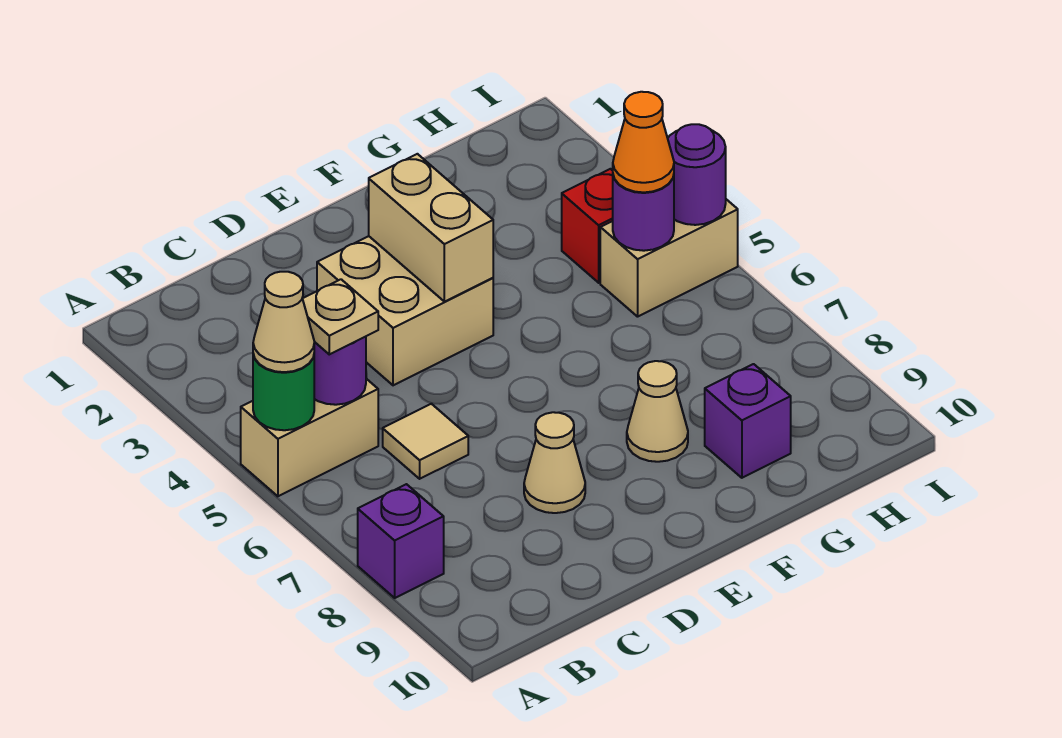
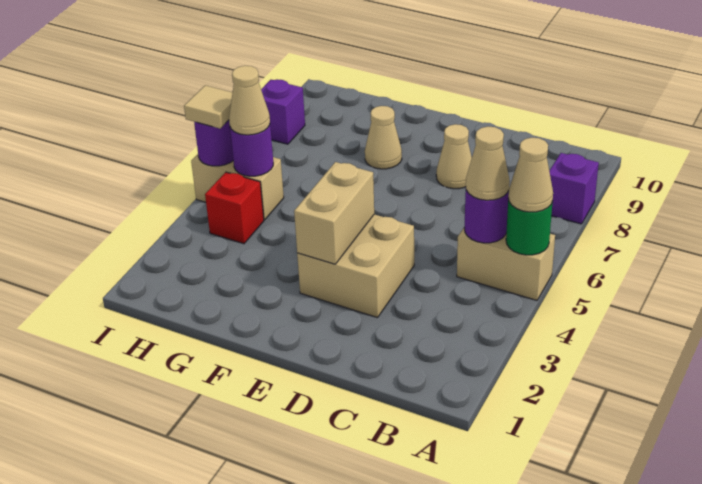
tan 1x1 plate [302,279,378,354] -> tan 1x1 cone [466,127,510,200]
tan 1x1 tile [383,404,468,479] -> tan 1x1 tile moved to [184,85,233,129]
purple 1x1 brick [705,364,791,478] -> purple 1x1 brick moved to [261,79,305,144]
orange 1x1 cone [613,92,674,192] -> tan 1x1 cone [229,66,270,135]

